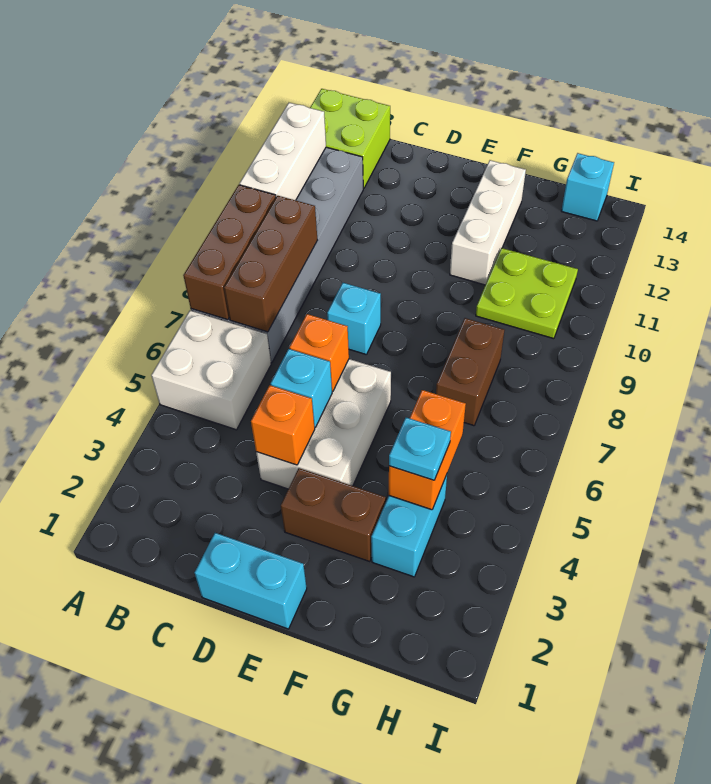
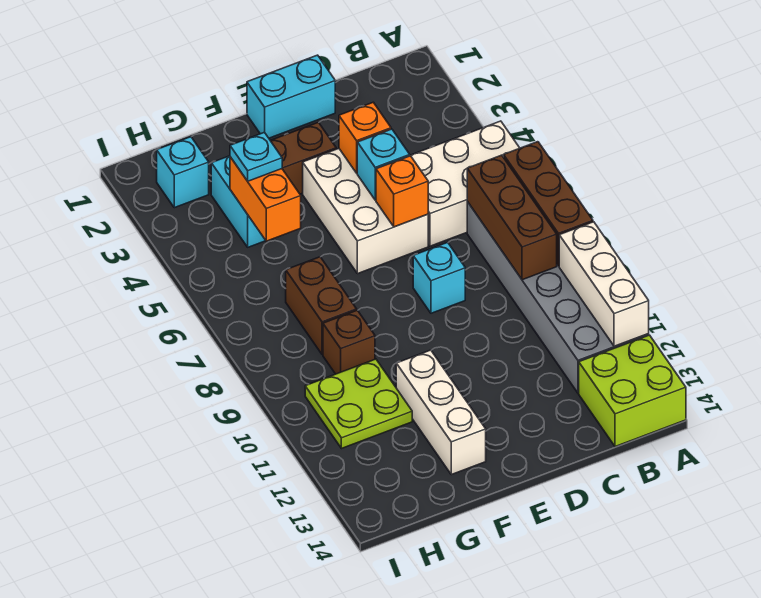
white 2x2 brick [151,310,271,430] -> white 2x3 brick [410,121,519,246]
none -> brown 1x1 brick [323,310,375,374]
cyan 1x1 brick [561,153,614,221] -> cyan 1x1 brick moved to [157,137,209,208]

